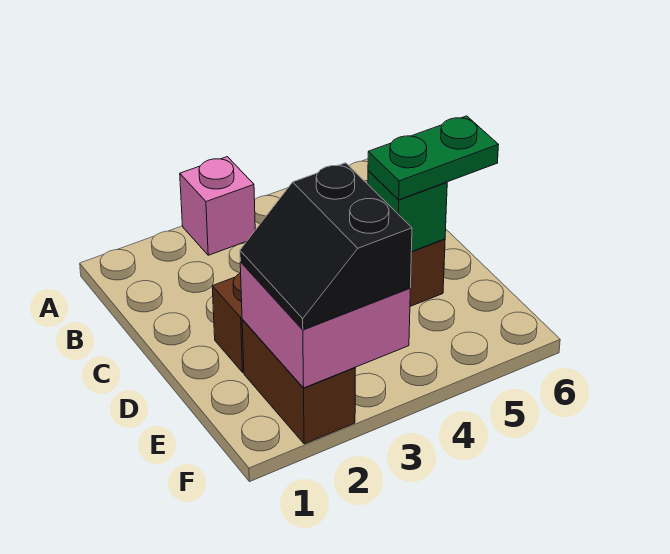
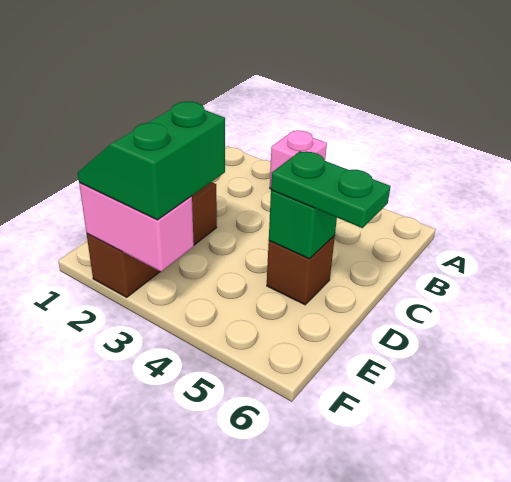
pink 2x2 brick [240,262,410,388] -> pink 1x2 brick [79,183,194,272]
black 2x2 slope [240,163,412,330] -> green 2x2 slope [78,102,225,220]

